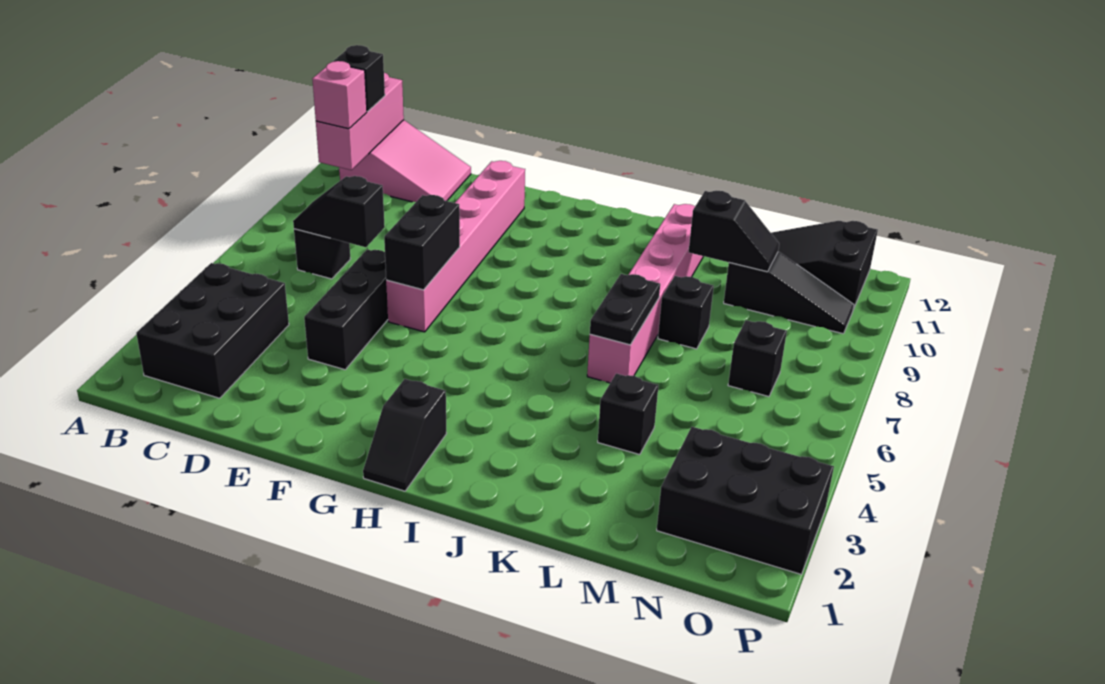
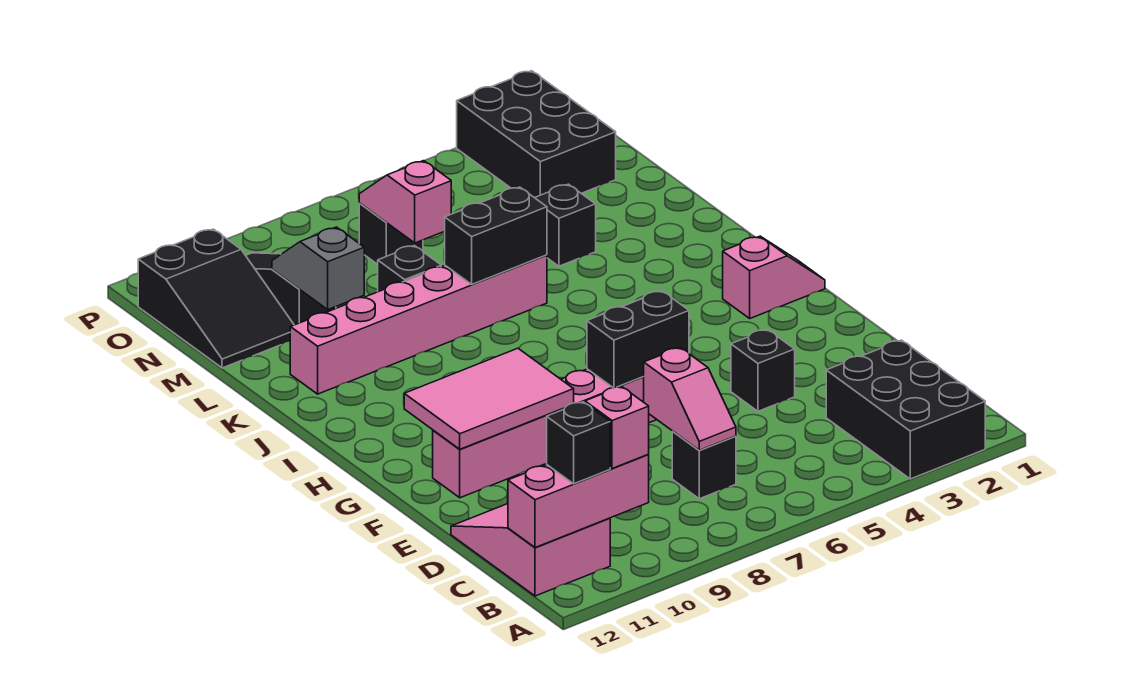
black 2x3 brick [136,263,289,398] -> black 2x3 brick turned to [826,340,985,479]
black 1x2 slope [293,176,385,247] -> pink 1x2 slope [644,348,736,450]
black 1x3 brick [304,250,388,370] -> black 1x1 brick [731,329,795,411]
none -> pink 2x3 tile [404,348,574,449]
black 1x2 slope [363,379,446,491] -> pink 1x2 slope [723,236,825,318]
black 1x2 plate [590,274,660,345] -> black 1x2 brick [445,187,547,284]
black 1x2 slope [689,191,779,272] -> grey 1x2 slope [272,227,364,309]
none -> pink 1x2 slope [359,161,451,243]

